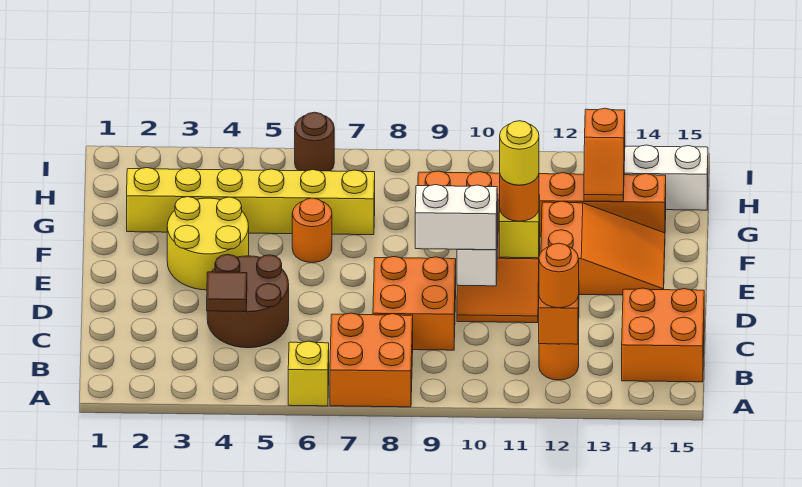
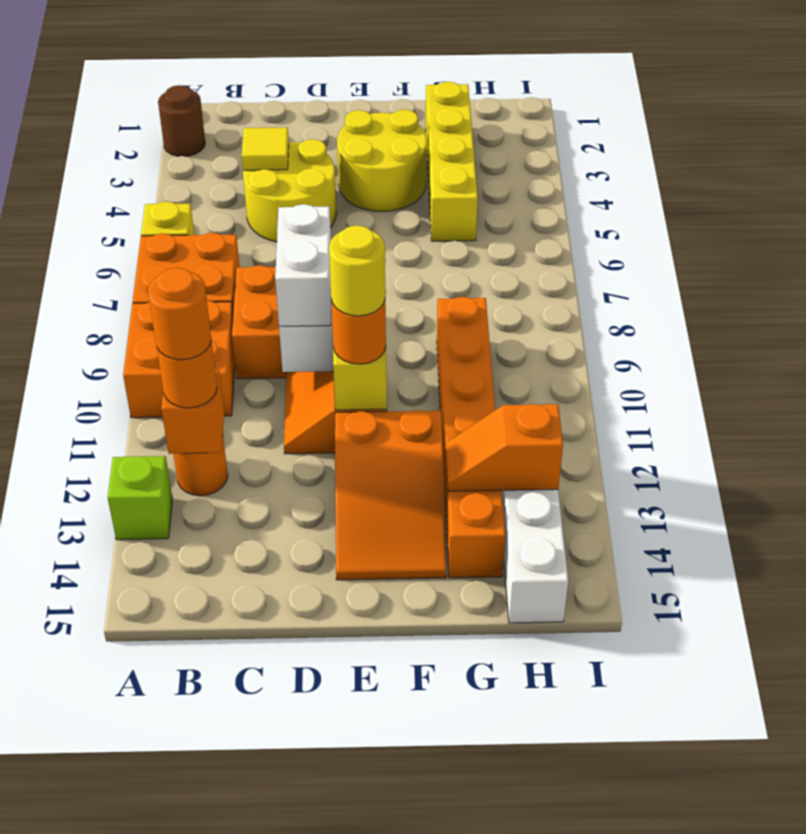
none -> lime 1x1 brick [108,456,172,540]
orange 2x2 brick [622,288,704,382] -> orange 2x2 brick moved to [123,301,235,418]
brown 2x2 round brick [207,254,289,348] -> yellow 2x2 round brick [243,139,336,242]
brown 1x1 tile [207,272,247,312] -> yellow 1x1 tile [242,127,289,170]
orange 1x1 round brick [292,198,332,263] -> orange 1x1 round brick moved to [148,268,211,360]
yellow 1x6 brick [127,168,375,235] -> yellow 1x4 brick [426,82,478,241]
brown 1x1 round brick [295,112,334,171] -> brown 1x1 round brick moved to [158,85,205,157]

